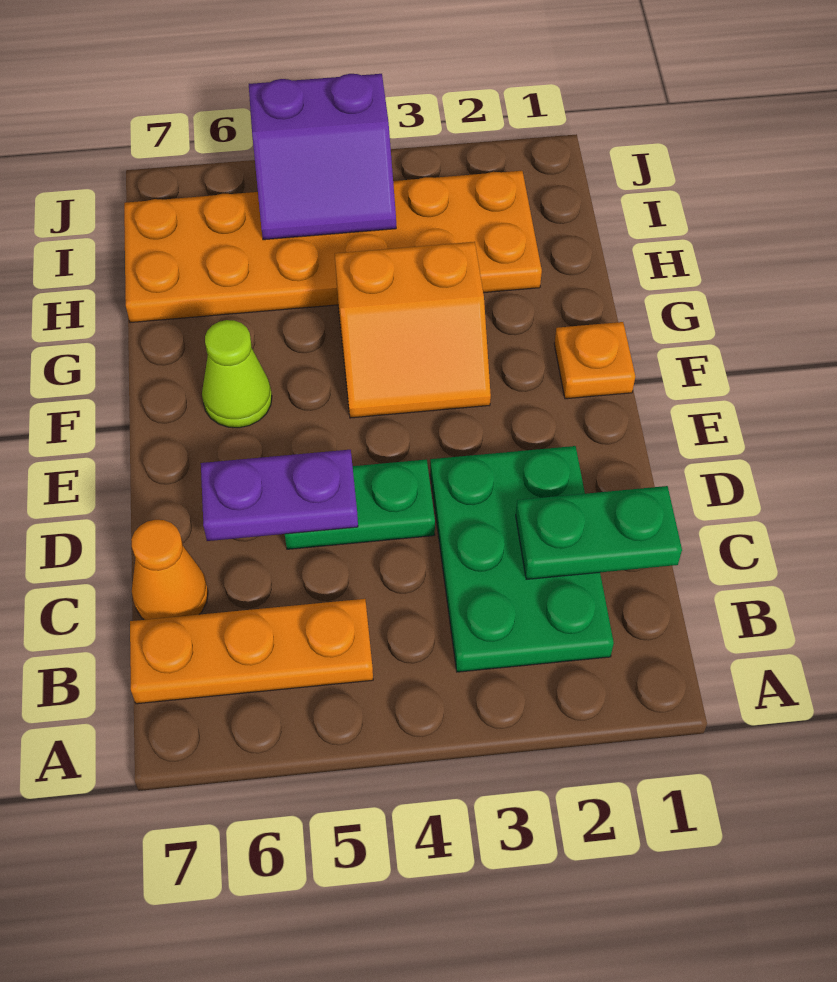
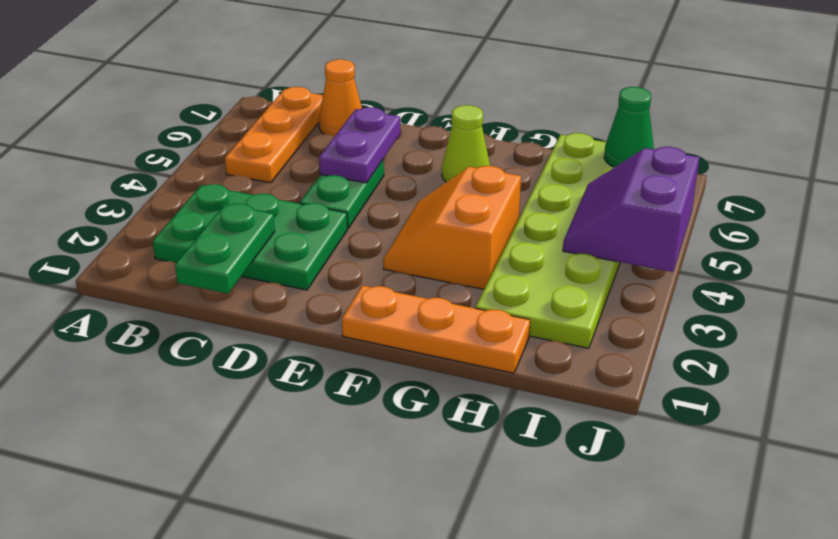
orange 1x1 plate [554,322,635,399] -> orange 1x3 plate [342,285,530,373]
orange 2x6 plate [124,171,542,323] -> lime 2x6 plate [476,133,620,348]
none -> green 1x1 cone [604,87,654,167]

